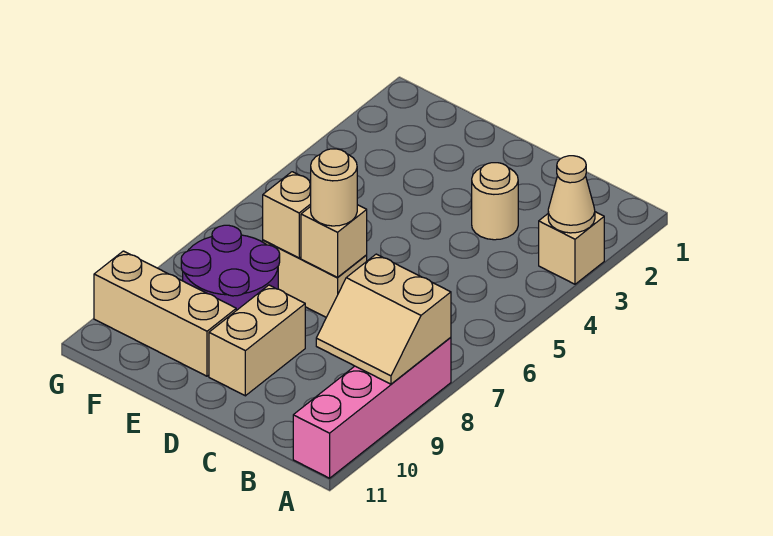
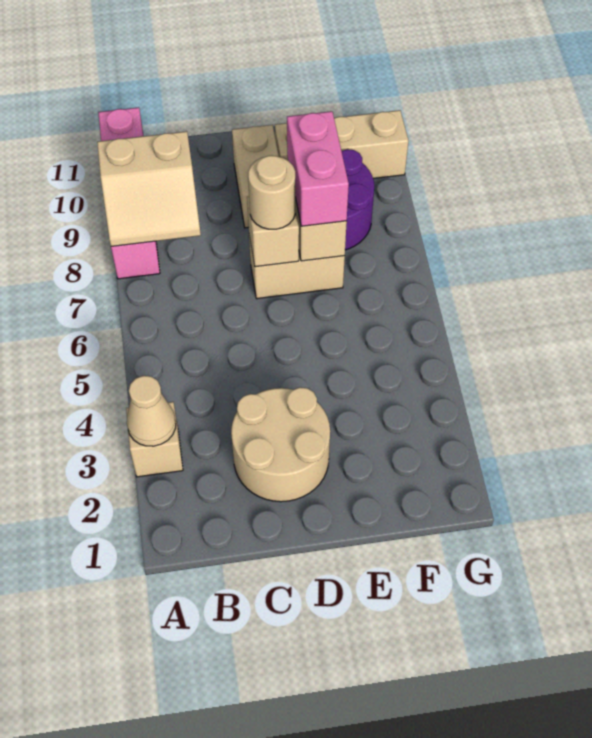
tan 2x2 slope [316,254,451,384] -> tan 2x2 slope turned to [97,131,201,246]
tan 1x1 round brick [472,163,518,240] -> tan 2x2 round brick [231,387,330,502]
none -> pink 1x2 brick [287,111,349,226]

